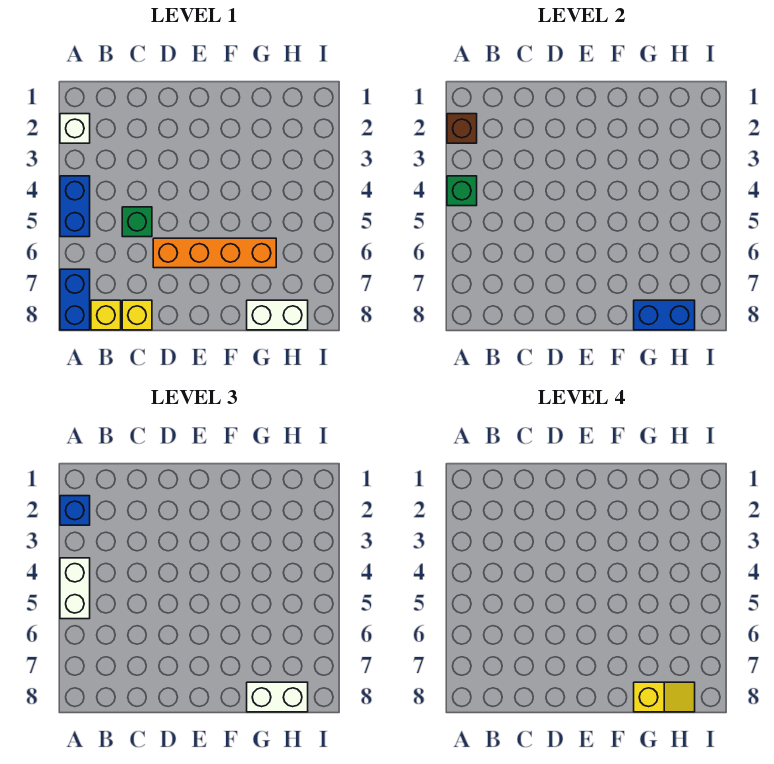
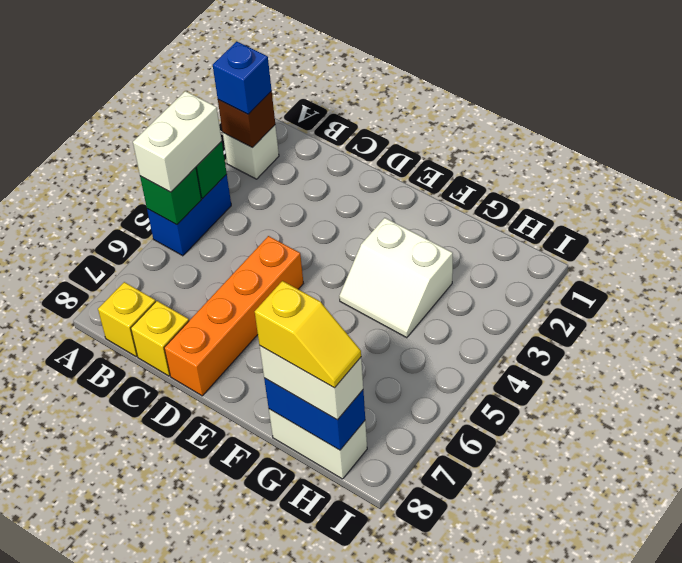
blue 1x2 brick [60,269,90,330] -> none
green 1x1 brick [122,207,152,237] -> green 1x1 brick moved to [140,167,202,225]
orange 1x4 brick [153,238,276,268] -> orange 1x4 brick turned to [164,236,303,396]
none -> white 2x2 slope [339,218,453,338]

